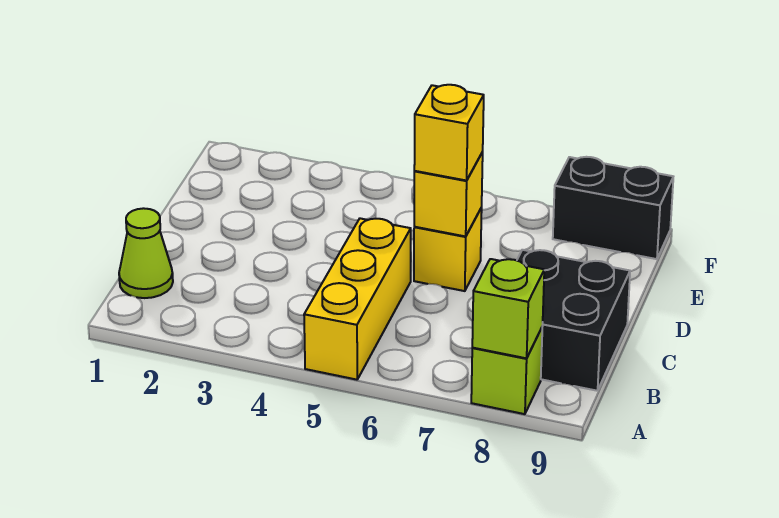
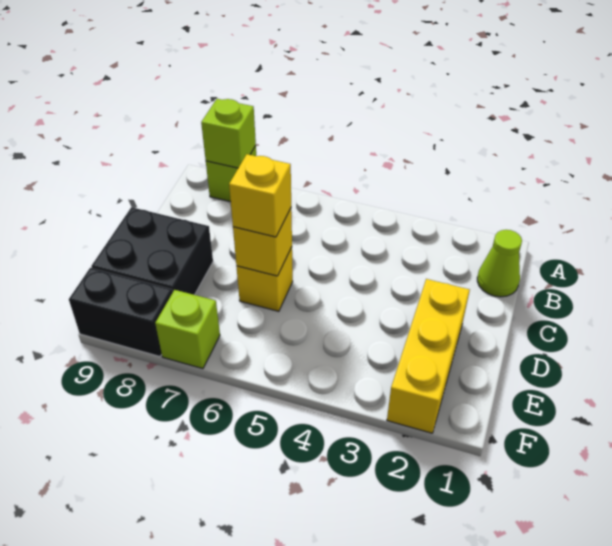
yellow 1x3 brick [304,218,411,380] -> yellow 1x3 brick moved to [387,279,470,433]
black 2x2 brick [517,250,630,391] -> black 2x2 brick moved to [91,207,213,295]
none -> lime 1x1 brick [155,290,220,369]

